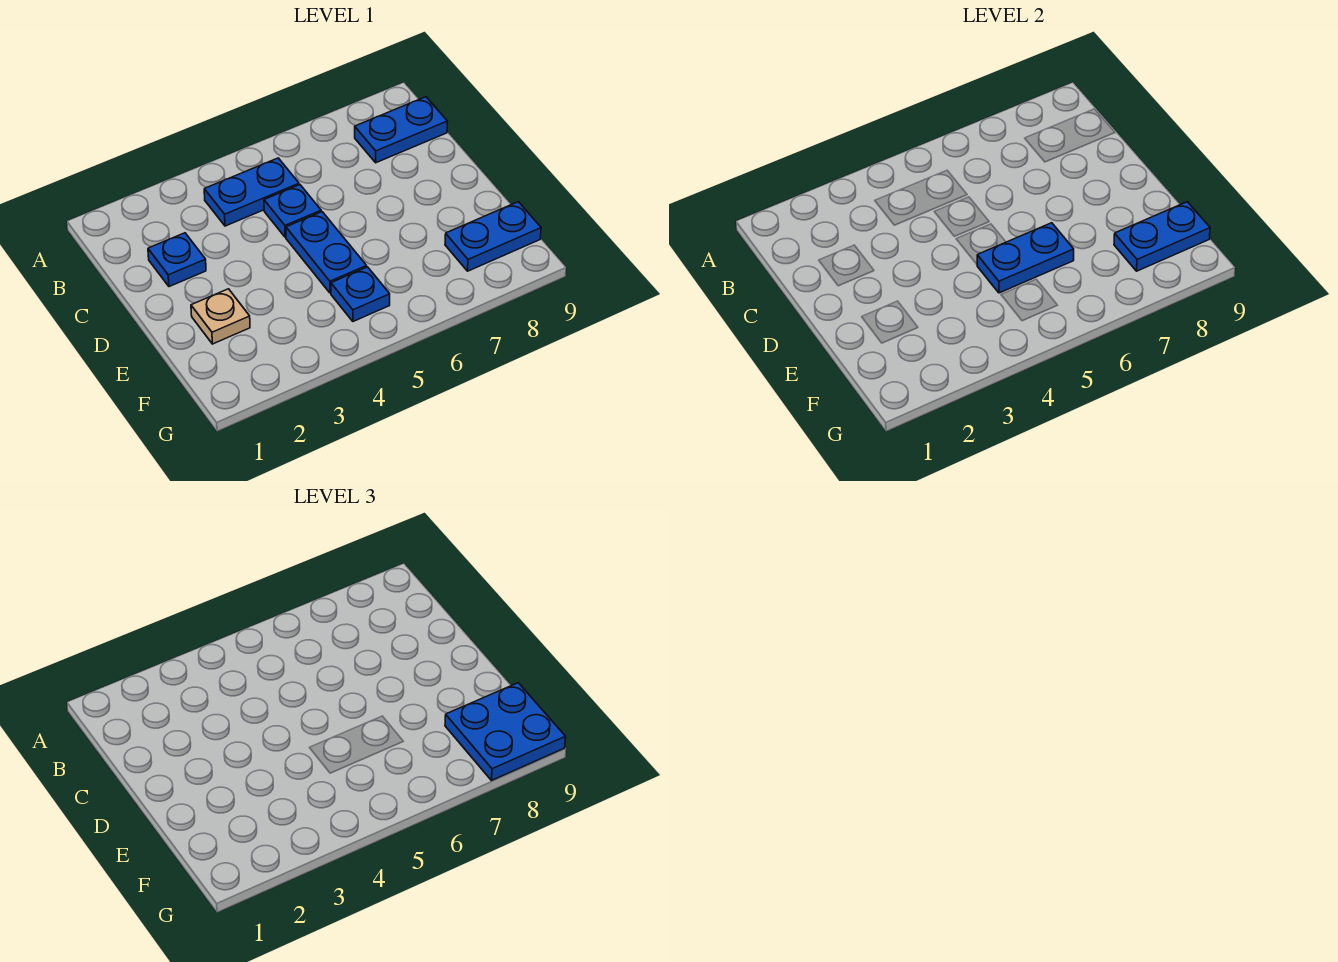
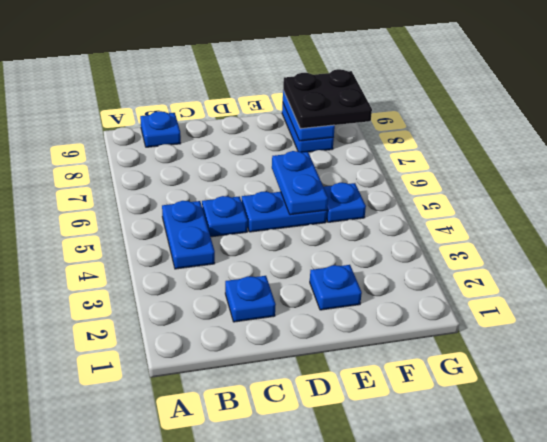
blue 1x2 plate [355,97,447,163] -> blue 1x1 plate [140,111,181,147]
tan 1x1 plate [191,289,250,344] -> blue 1x1 plate [310,265,362,310]
blue 2x2 plate [445,683,566,780] -> black 2x2 plate [283,69,372,129]

